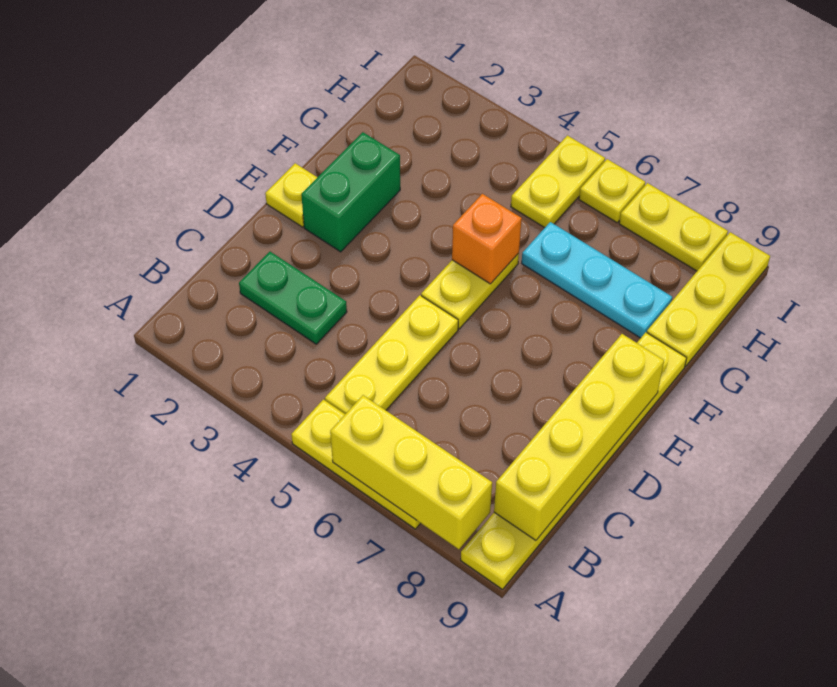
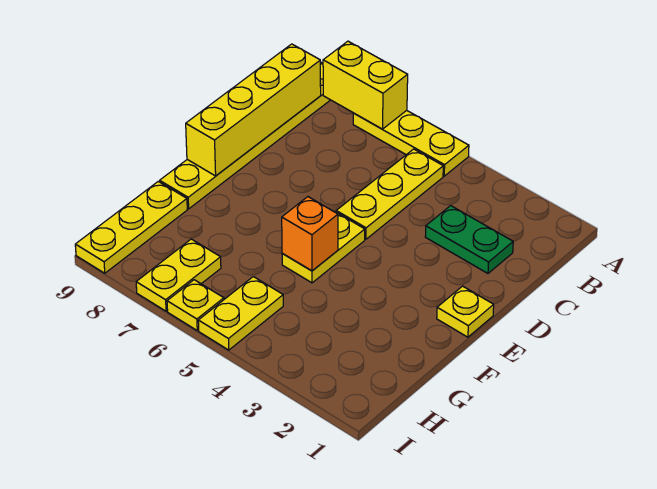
yellow 1x3 brick [330,395,492,549] -> yellow 1x2 brick [323,41,408,129]
green 1x2 brick [301,132,400,252] -> none
cyan 1x3 plate [522,222,672,338] -> none
yellow 1x2 plate [619,183,728,271] -> yellow 1x2 plate turned to [136,239,221,311]

